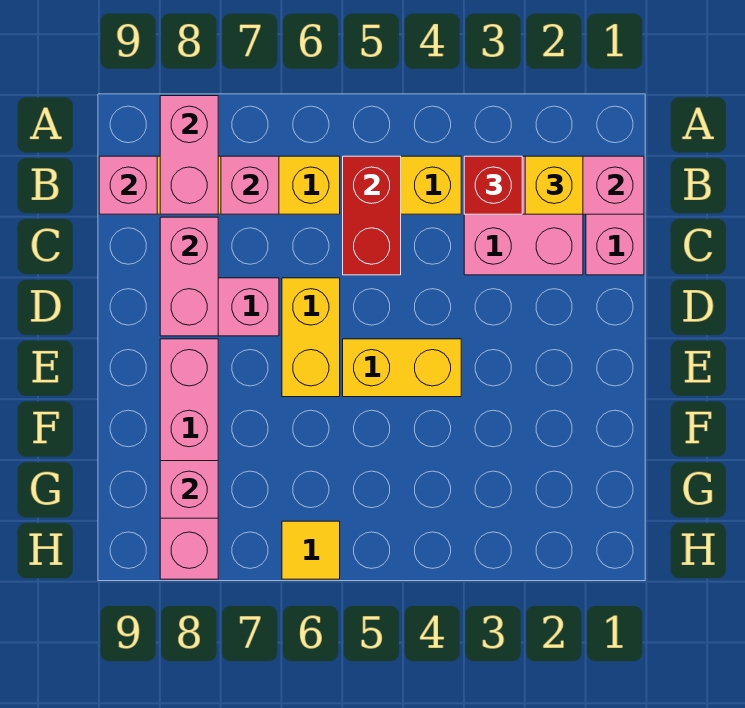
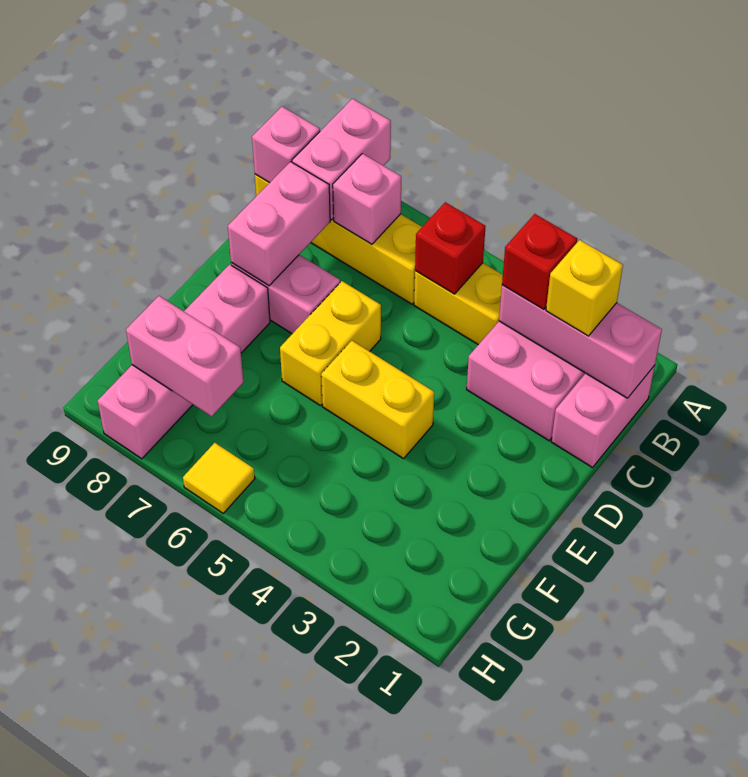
red 1x2 brick [343,156,401,275] -> red 1x1 brick [415,202,486,294]
pink 1x1 brick [160,461,218,518] -> pink 1x2 brick [126,296,243,416]

